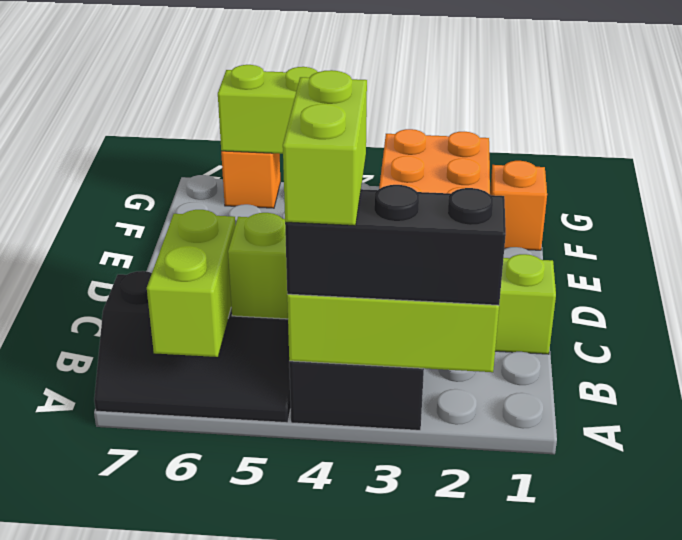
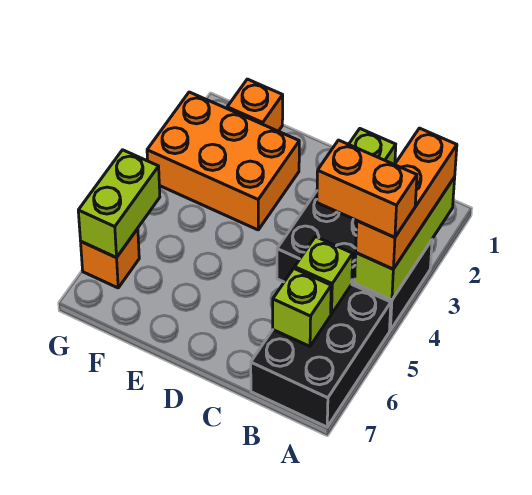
black 1x3 brick [285,185,506,305] -> orange 1x3 brick [356,128,457,269]
lime 1x2 brick [283,70,367,225] -> orange 1x2 brick [317,140,417,237]
black 2x3 slope [94,271,291,423] -> black 2x3 brick [251,284,391,427]
lime 1x2 brick [147,210,235,357] -> lime 1x1 brick [273,268,331,346]

